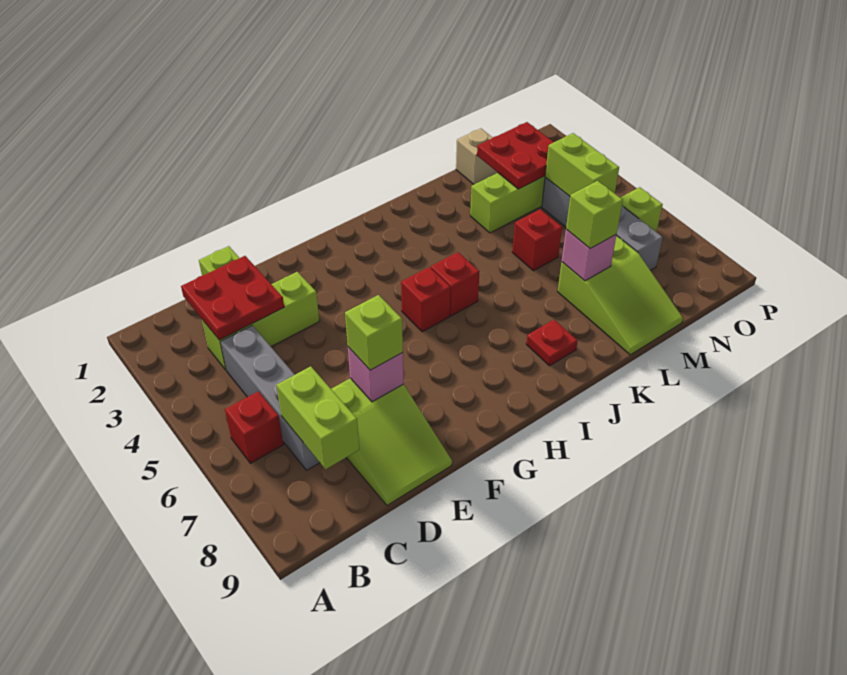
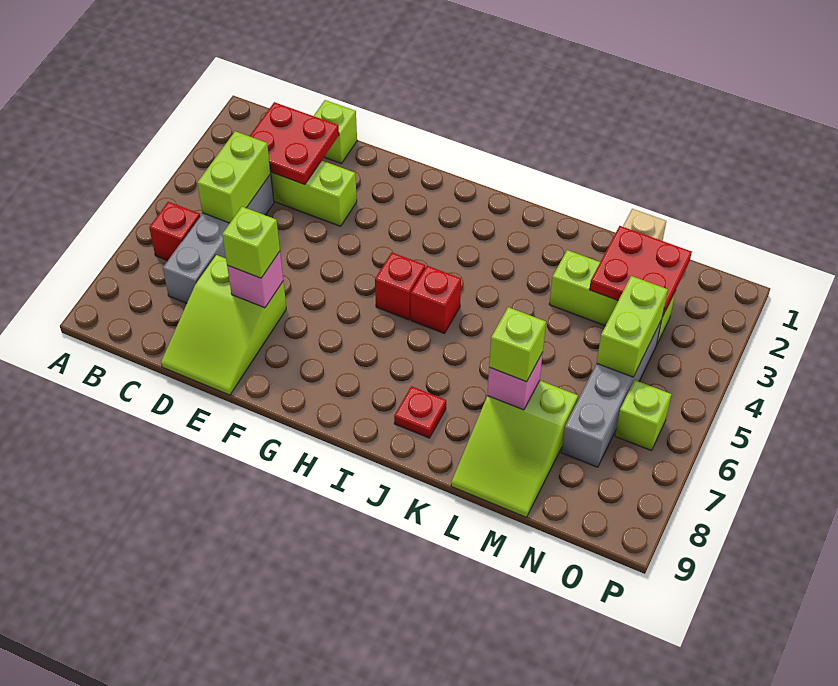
lime 1x2 brick [276,366,359,469] -> lime 1x2 brick moved to [197,131,271,223]
red 1x1 brick [512,209,562,271] -> none

